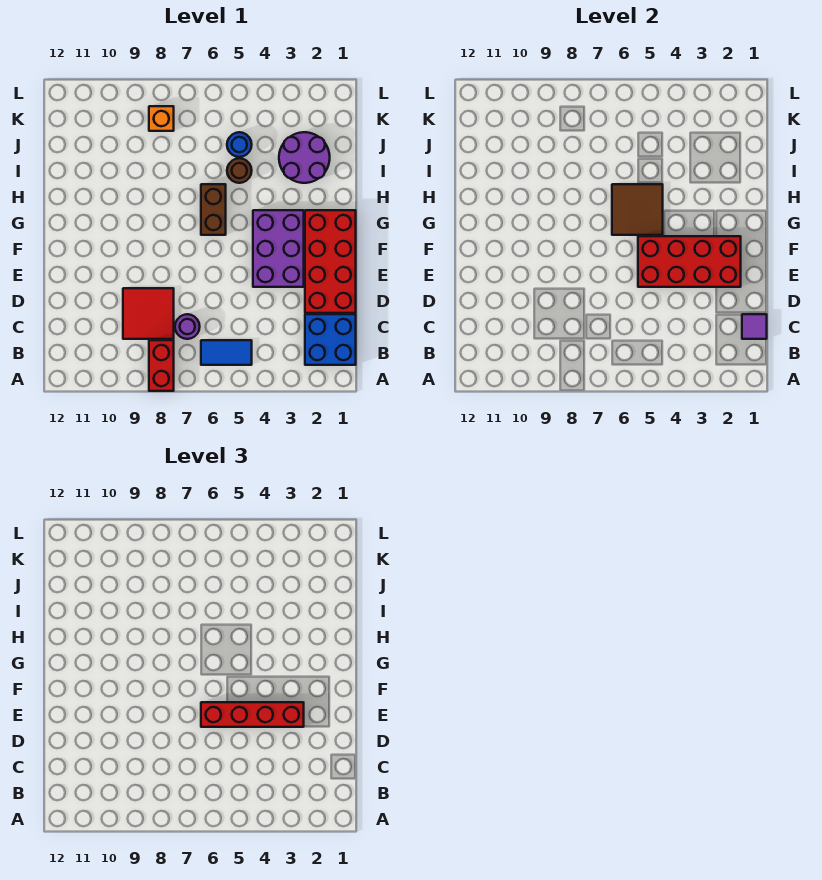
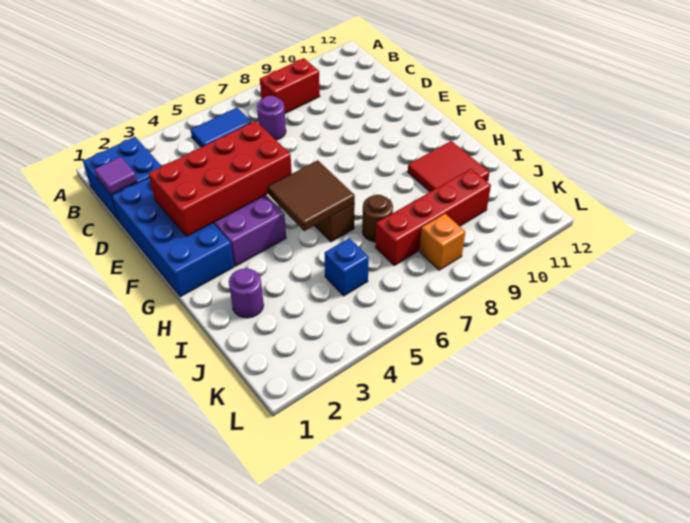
red 1x2 brick [149,340,174,391] -> red 1x2 brick turned to [260,58,320,113]
red 2x2 tile [123,288,174,339] -> red 2x2 tile moved to [408,141,490,192]
red 2x4 brick [305,210,356,313] -> blue 2x4 brick [112,177,234,297]
red 1x4 brick [201,702,304,727] -> red 1x4 brick moved to [375,169,491,265]
purple 2x2 round brick [279,132,330,183] -> purple 1x1 round brick [229,269,264,318]
brown 1x1 round brick [227,158,252,183] -> brown 1x1 round brick moved to [362,195,393,242]
blue 1x1 round brick [227,132,252,157] -> blue 1x1 brick [325,238,369,296]

